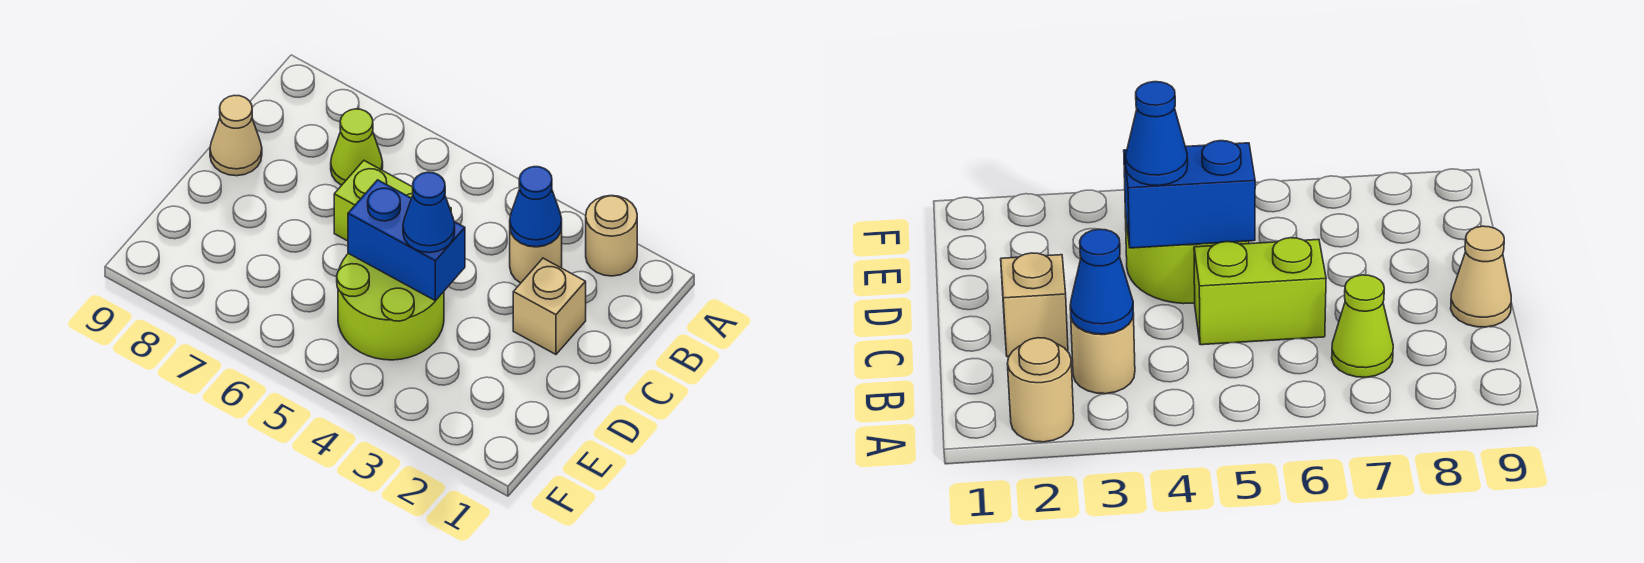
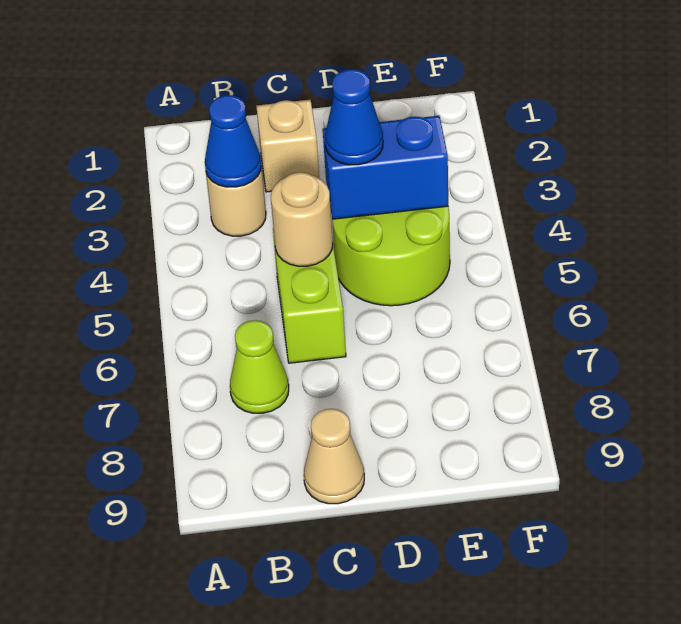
tan 1x1 round brick [586,196,637,276] -> tan 1x1 round brick moved to [271,172,333,266]
blue 1x2 brick [348,180,465,301] -> blue 1x2 brick turned to [323,116,448,219]

